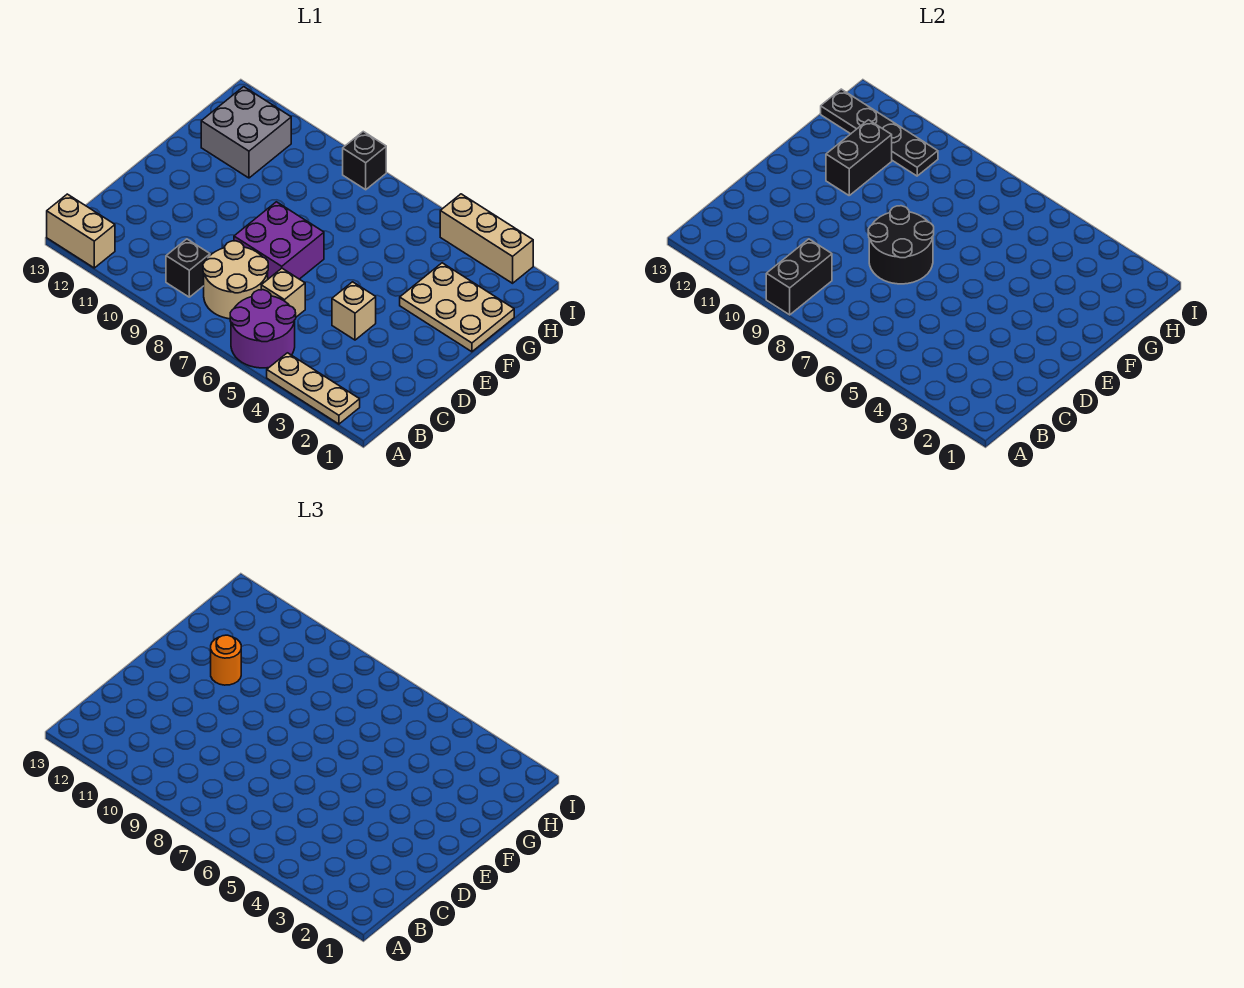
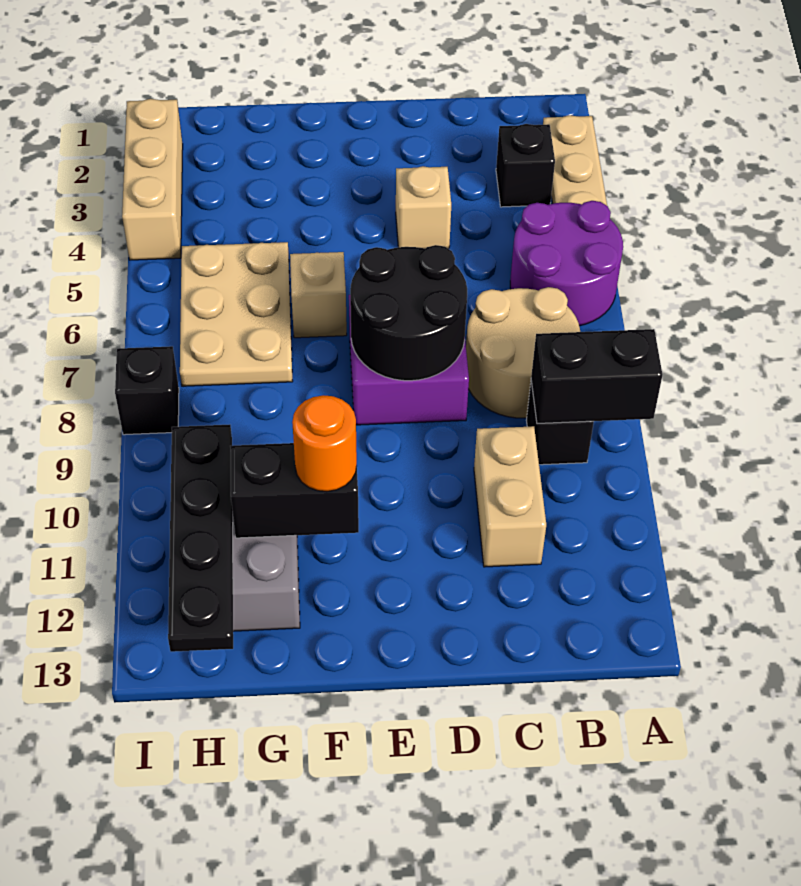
tan 1x2 brick [47,194,115,268] -> tan 1x2 brick moved to [474,426,546,567]
none -> black 1x1 brick [496,124,555,207]
tan 1x1 brick [261,268,305,317] -> tan 1x1 brick moved to [290,252,347,338]
tan 2x3 plate [400,263,514,352] -> tan 2x3 plate moved to [180,242,293,386]

